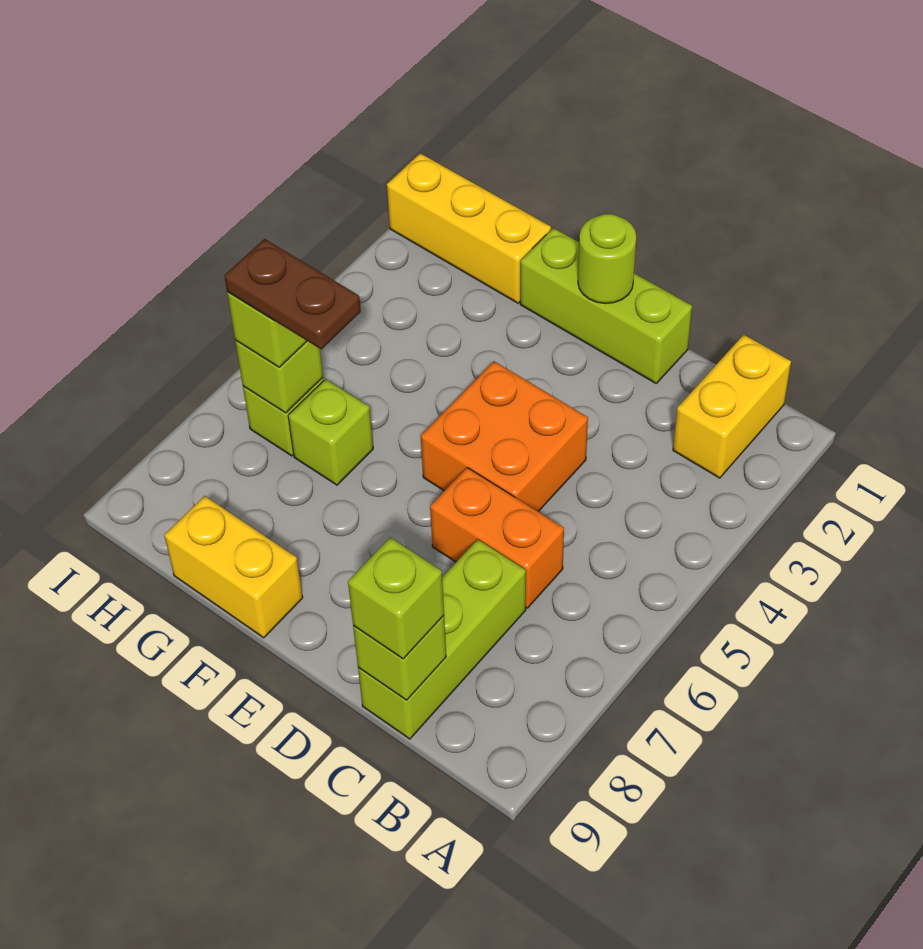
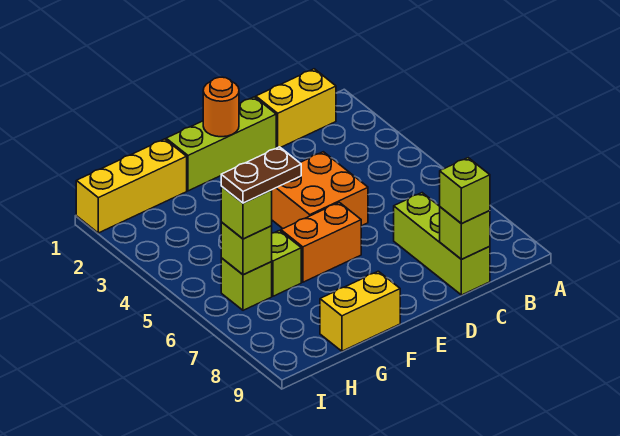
yellow 1x2 brick [673,335,791,478] -> yellow 1x2 brick turned to [256,69,336,148]
orange 1x2 brick [430,468,564,608] -> orange 1x2 brick moved to [281,202,361,282]
lime 1x1 round brick [578,214,636,304] -> orange 1x1 round brick [203,77,239,137]

